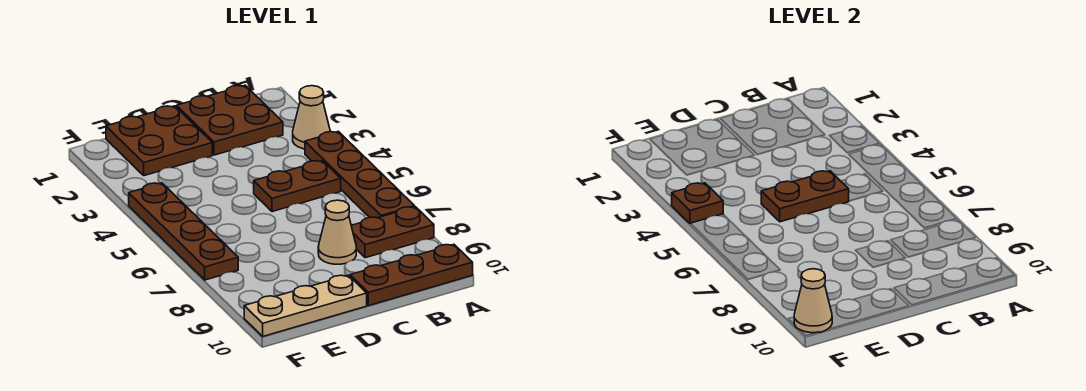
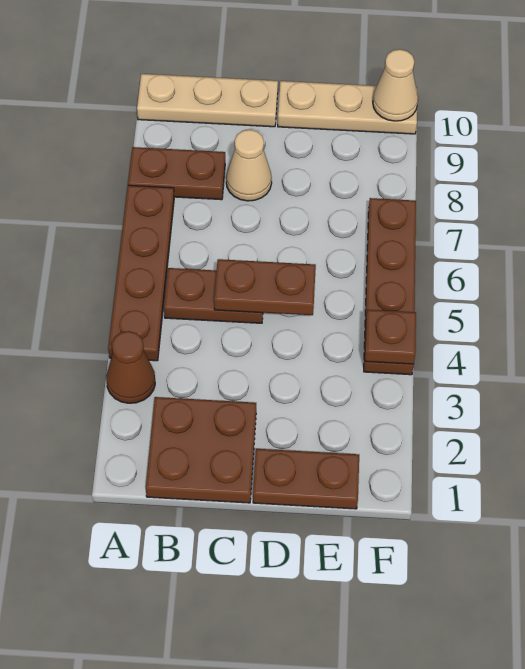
tan 1x1 cone [293,86,330,149] -> brown 1x1 cone [106,331,155,403]
brown 1x3 plate [350,244,473,306] -> tan 1x3 plate [137,74,278,127]
brown 2x2 plate [106,106,212,176] -> brown 1x2 plate [253,449,359,509]

